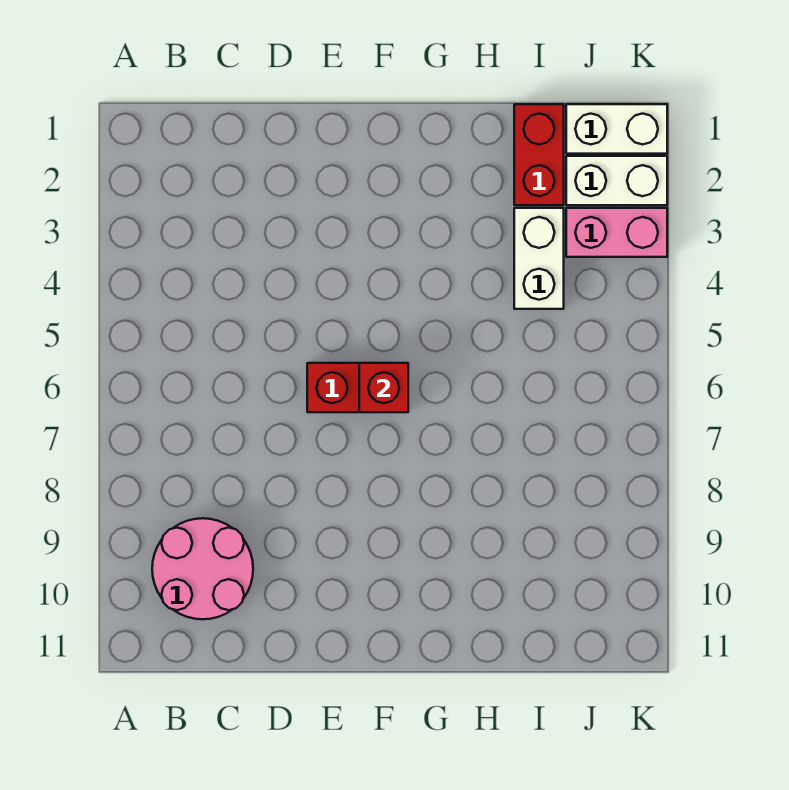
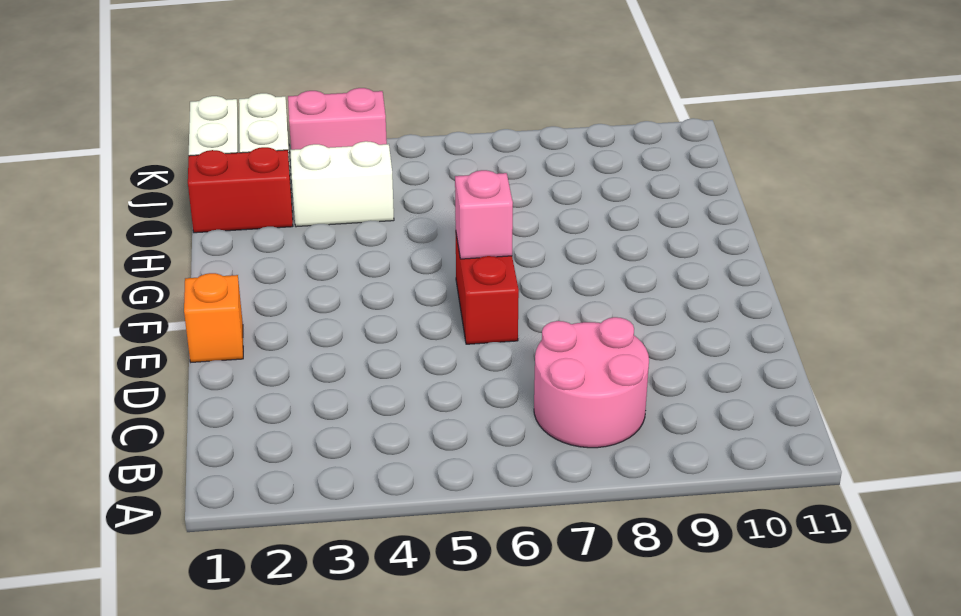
pink 2x2 round brick [152,518,253,619] -> pink 2x2 round brick moved to [534,317,649,448]
none -> orange 1x1 brick [184,273,243,362]
red 1x1 brick [359,363,408,412] -> pink 1x1 brick [455,170,513,259]
pink 1x2 brick [566,208,667,257] -> pink 1x2 brick turned to [288,88,387,150]

